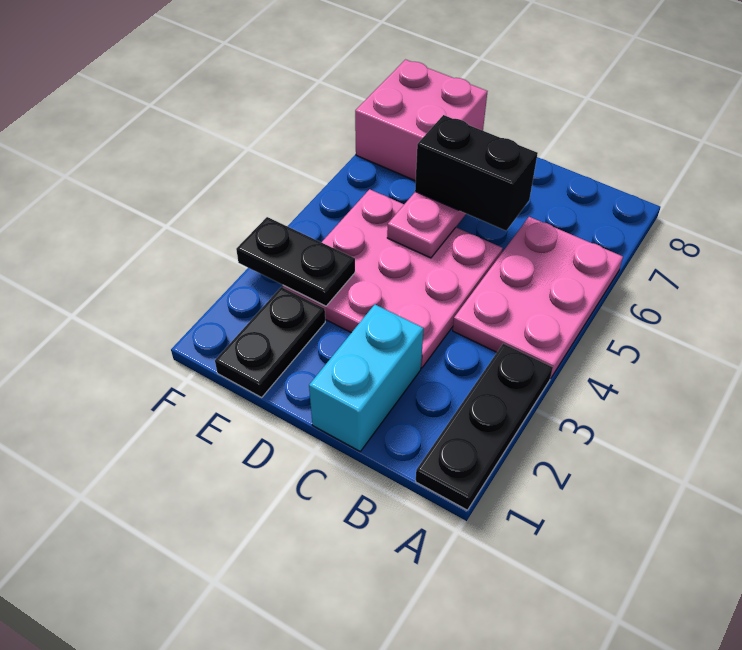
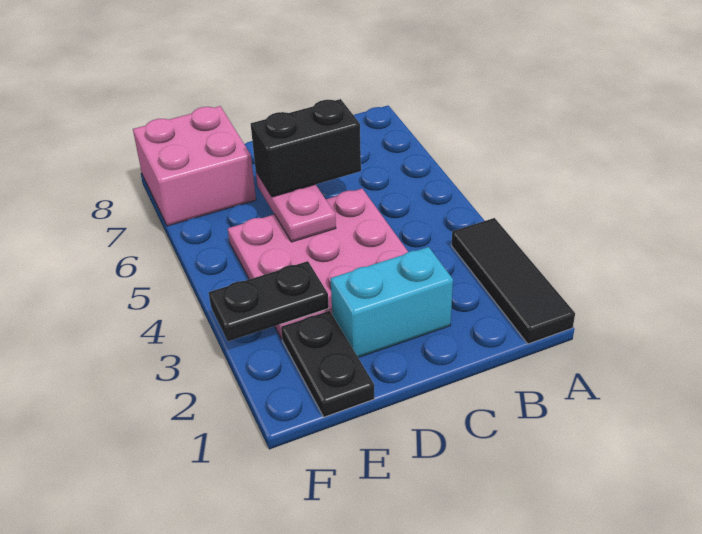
black 1x3 plate [415,344,553,510] -> black 1x3 tile [452,218,575,344]
pink 2x3 plate [453,217,623,378] -> none
cyan 1x2 brick [309,304,424,451] -> cyan 1x2 brick turned to [330,247,453,358]

